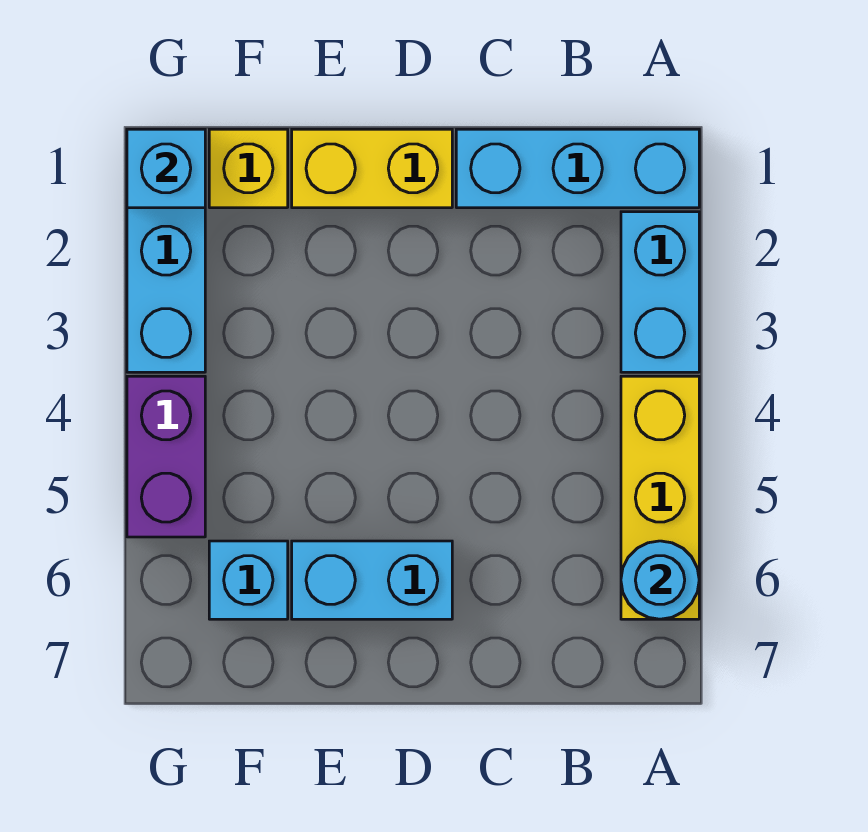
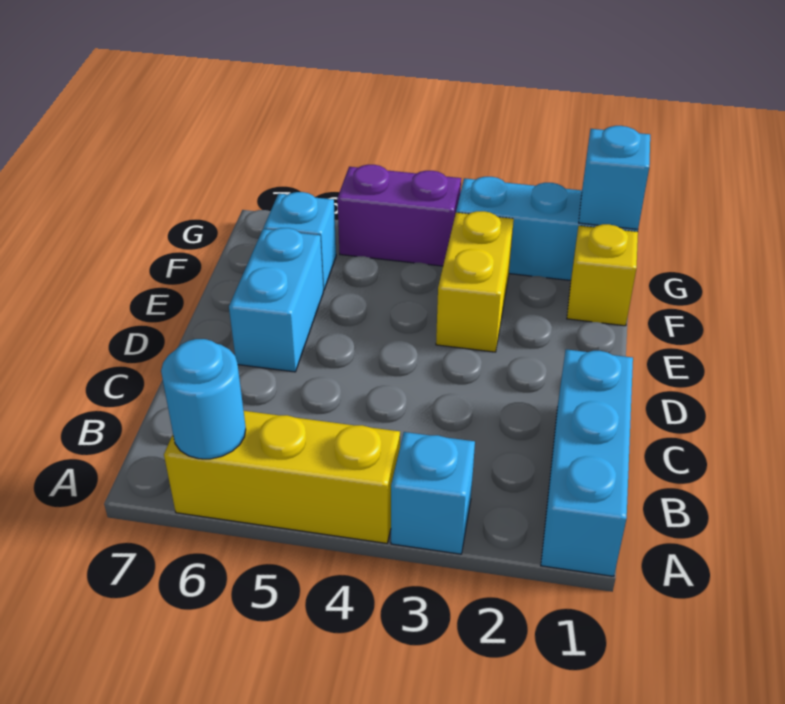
cyan 1x2 brick [621,212,699,372] -> cyan 1x1 brick [391,432,475,554]
yellow 1x2 brick [292,129,452,208] -> yellow 1x2 brick moved to [436,211,514,352]

